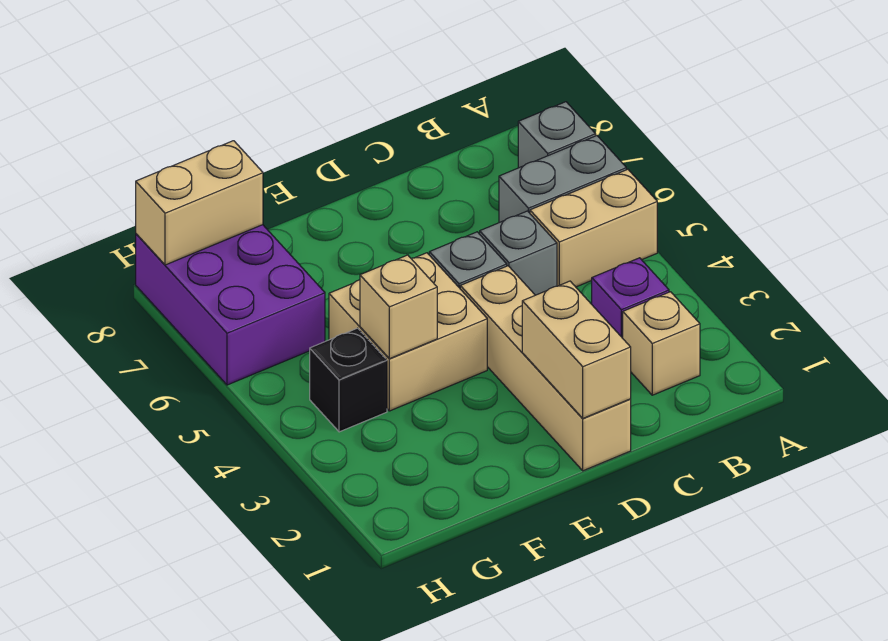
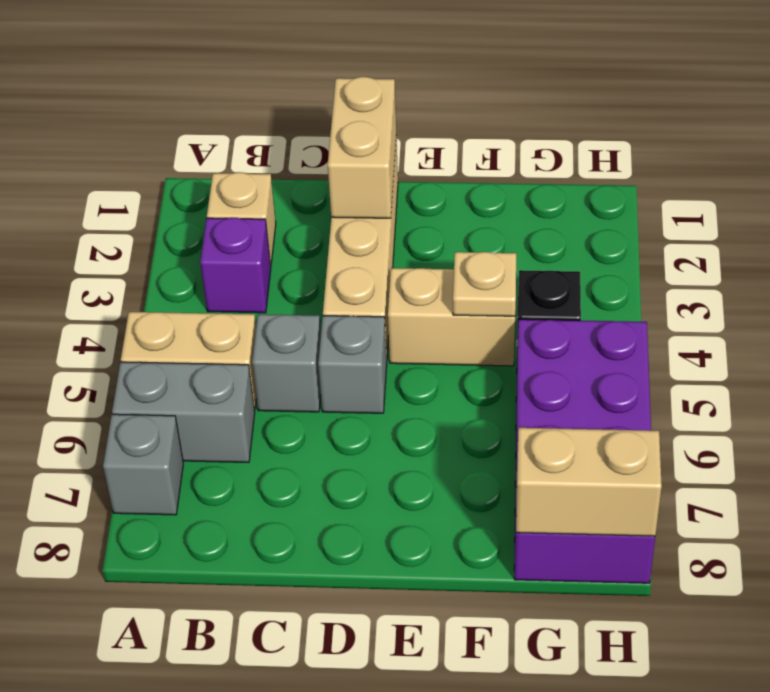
tan 2x2 brick [329,253,487,411] -> tan 1x2 brick [388,268,515,366]
tan 1x1 brick [360,255,437,359] -> tan 1x1 plate [453,252,516,316]
purple 2x3 brick [136,225,325,385] -> purple 2x4 brick [514,319,655,583]

